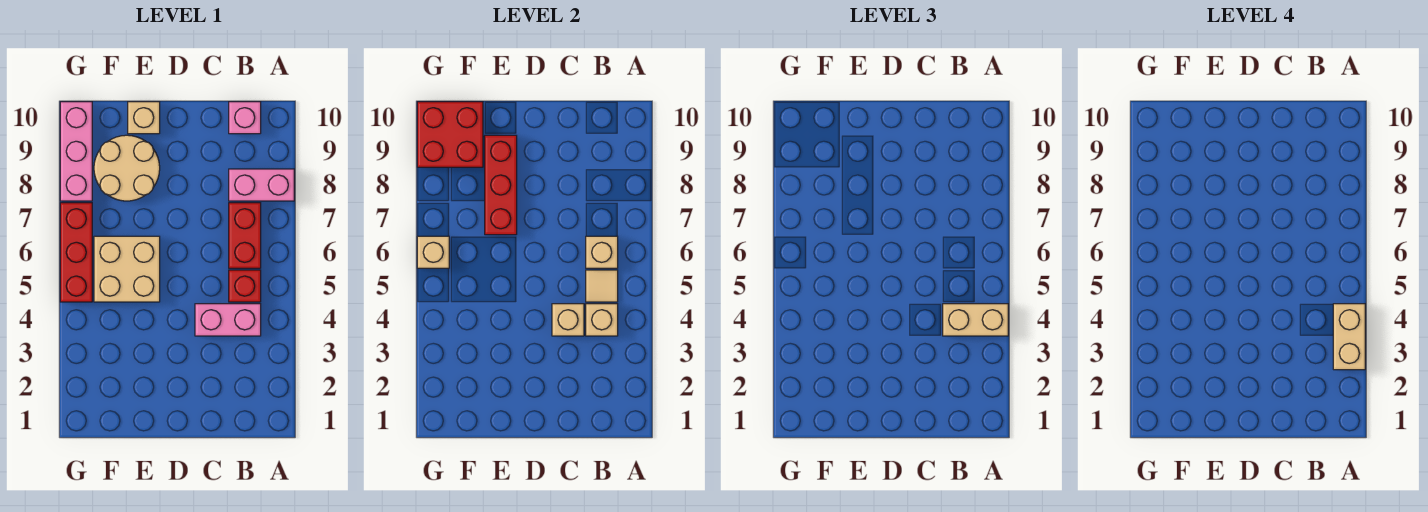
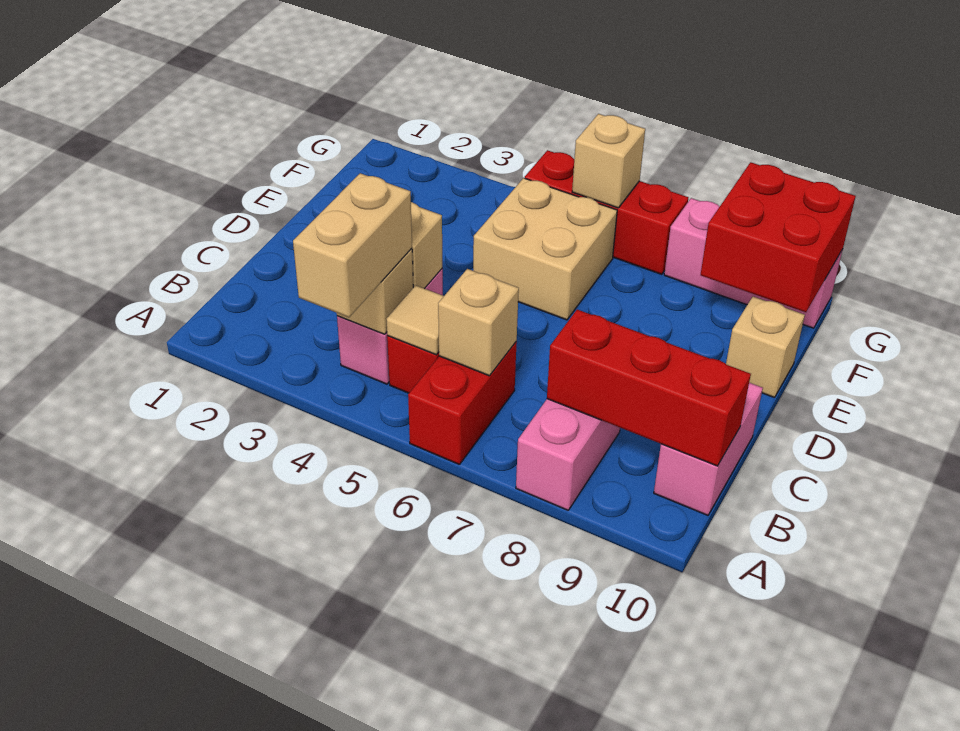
tan 1x2 brick [1333,304,1365,370] -> none
red 1x2 brick [229,203,261,268] -> red 1x2 brick turned to [408,341,517,465]
pink 1x1 brick [229,102,261,134] -> pink 1x2 brick [654,383,763,515]
red 1x3 brick [485,135,517,235] -> red 1x3 brick moved to [547,310,751,466]
tan 2x2 round brick [94,135,160,201] -> none

